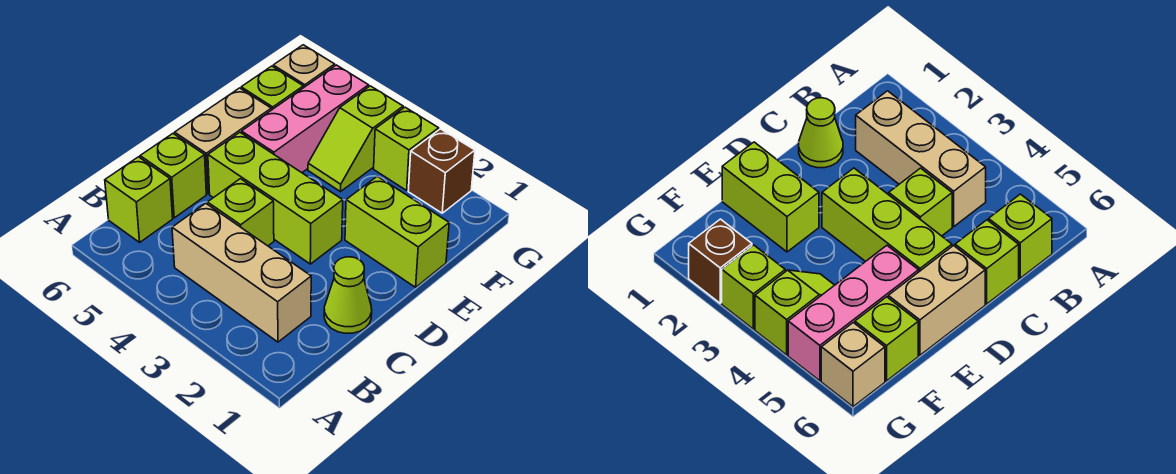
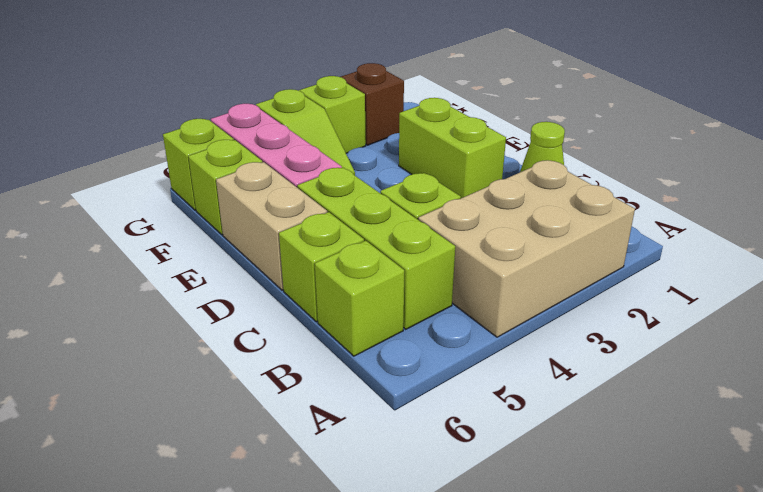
tan 1x3 brick [172,203,311,342] -> tan 2x3 brick [418,160,635,337]
lime 1x3 brick [208,132,343,264] -> lime 1x3 brick turned to [297,168,455,329]
lime 1x2 brick [345,176,449,287] -> lime 1x2 brick turned to [399,98,506,198]
tan 1x1 brick [273,45,335,88] -> lime 1x1 brick [163,119,234,210]

